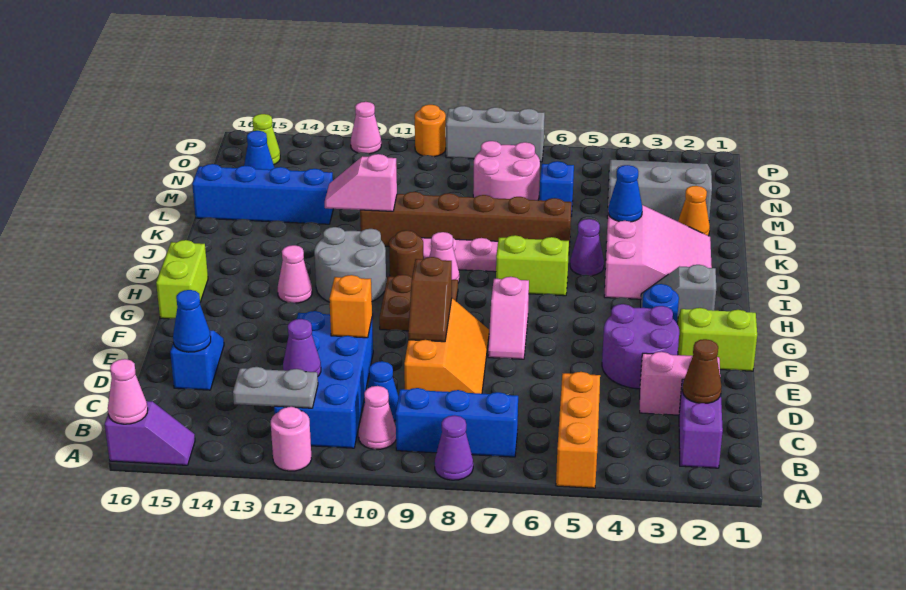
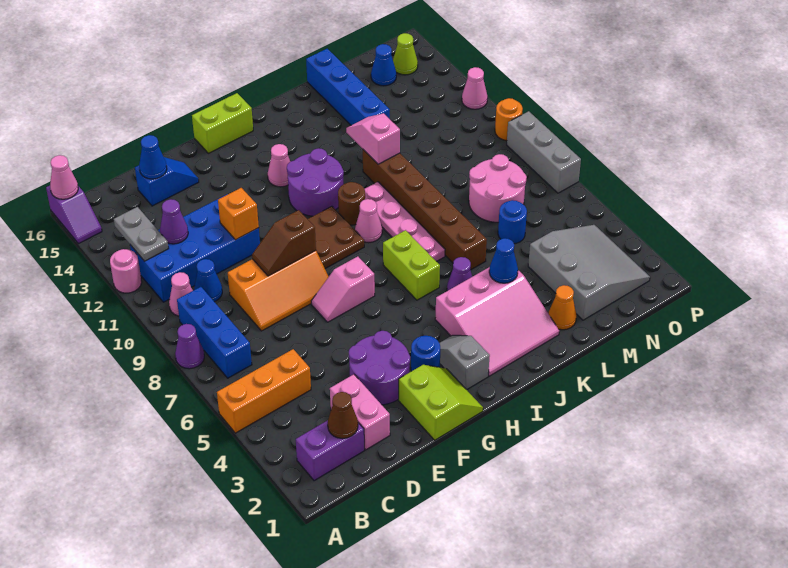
grey 2x2 round brick [314,227,386,302] -> purple 2x2 round brick [287,148,344,216]
blue 1x1 brick [539,161,574,216] -> blue 1x1 round brick [498,200,527,244]

